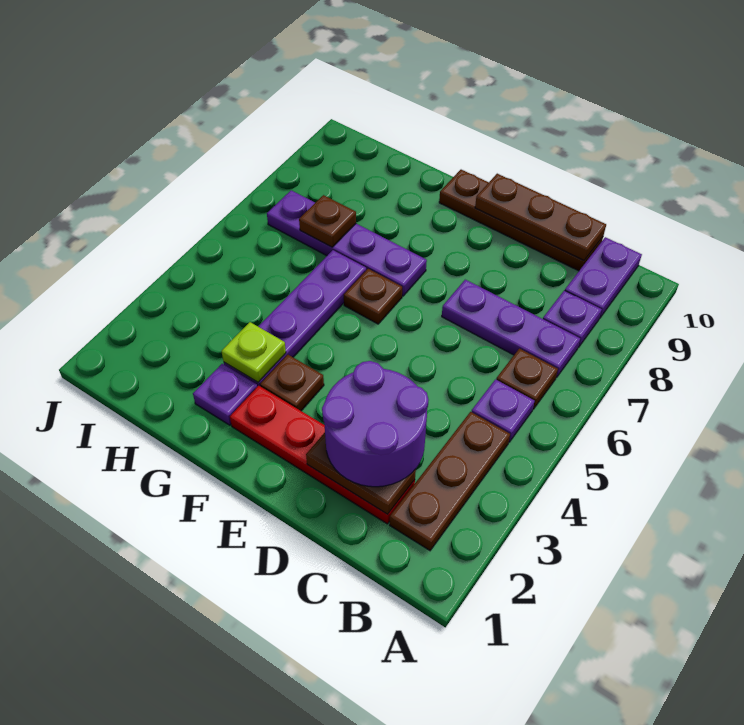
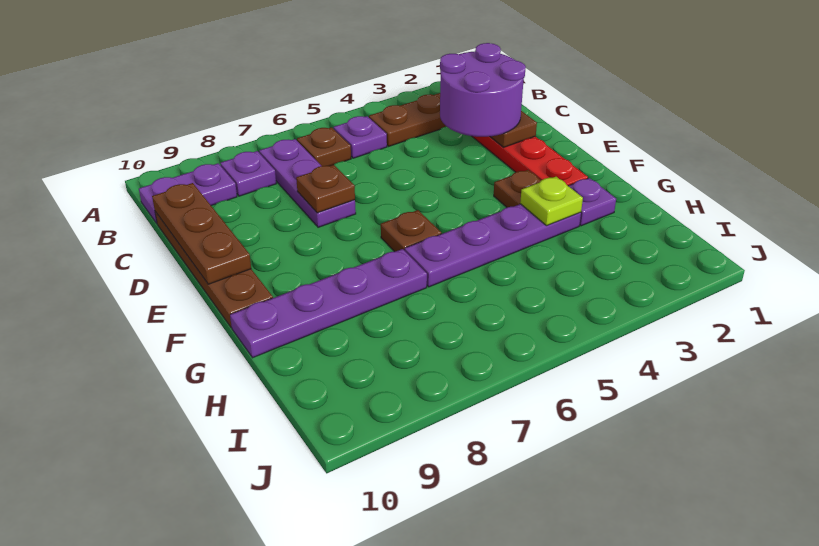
purple 1x4 plate [267,190,427,296] -> purple 1x4 plate turned to [230,249,427,358]
brown 1x1 plate [299,195,356,247] -> brown 1x1 plate moved to [296,165,355,213]

